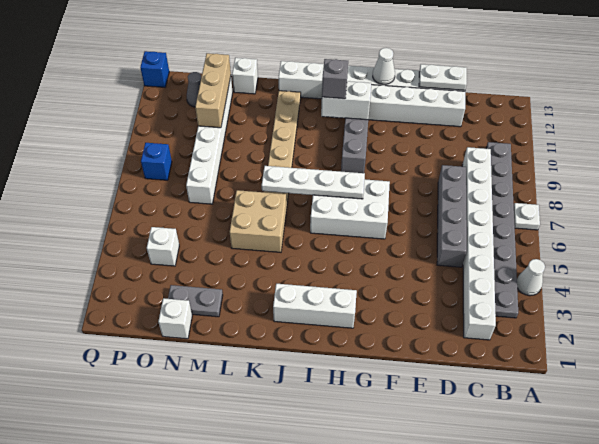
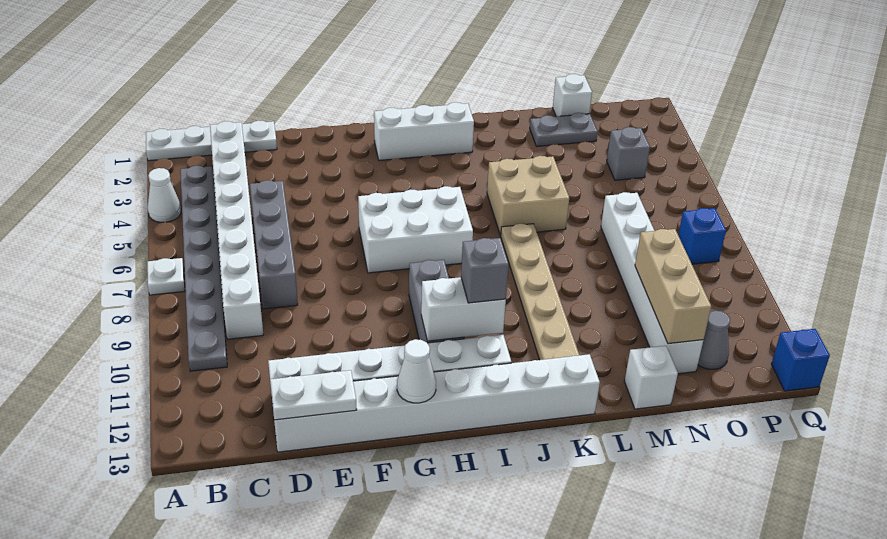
white 1x4 plate [262,166,365,199] -> white 1x4 plate moved to [146,120,277,161]
white 1x1 brick [147,227,179,266] -> grey 1x1 brick [607,127,650,180]

